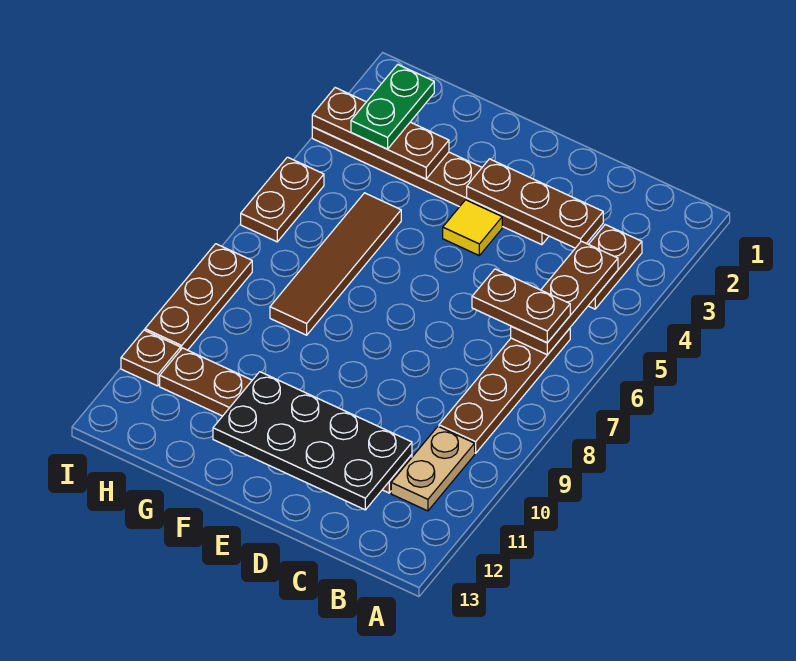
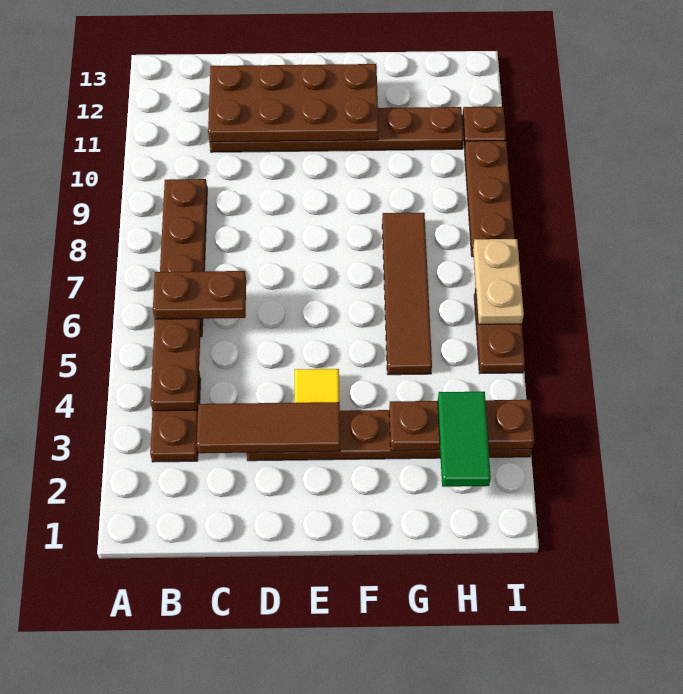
tan 1x2 plate [391,426,475,511] -> tan 1x2 plate moved to [473,239,524,324]
brown 1x3 plate [467,159,603,248] -> brown 1x3 tile [197,402,340,453]
black 2x4 plate [213,372,412,510] -> brown 2x4 plate [208,64,379,142]
green 1x2 plate [351,64,434,149] -> green 1x2 tile [438,392,491,487]

